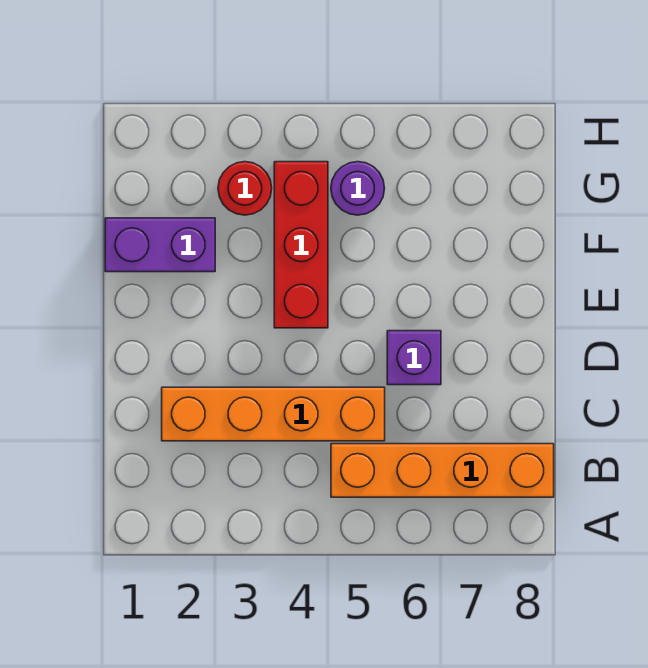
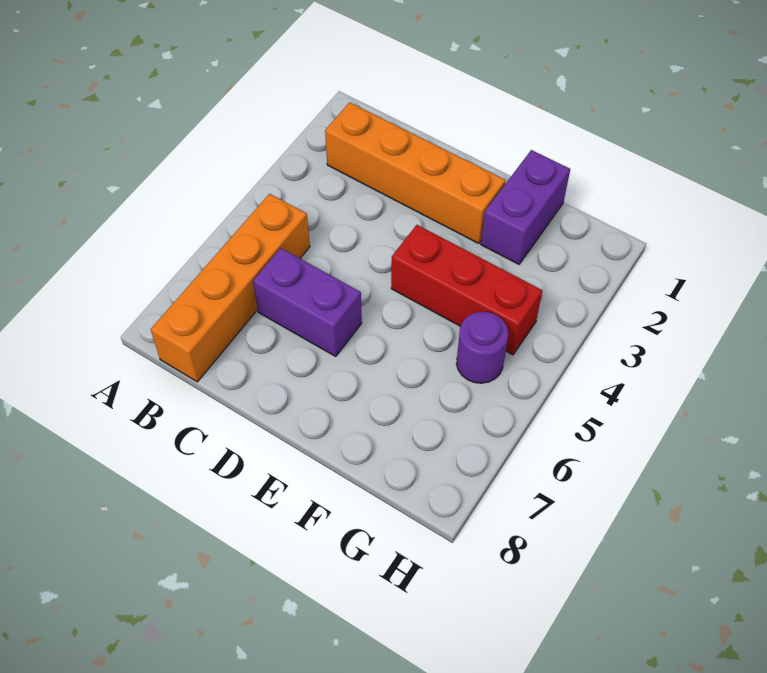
orange 1x4 brick [162,387,385,441] -> orange 1x4 brick turned to [325,102,506,244]
purple 1x1 brick [387,331,441,385] -> purple 1x2 brick [253,248,362,357]
red 1x1 round brick [218,162,272,215] -> none

